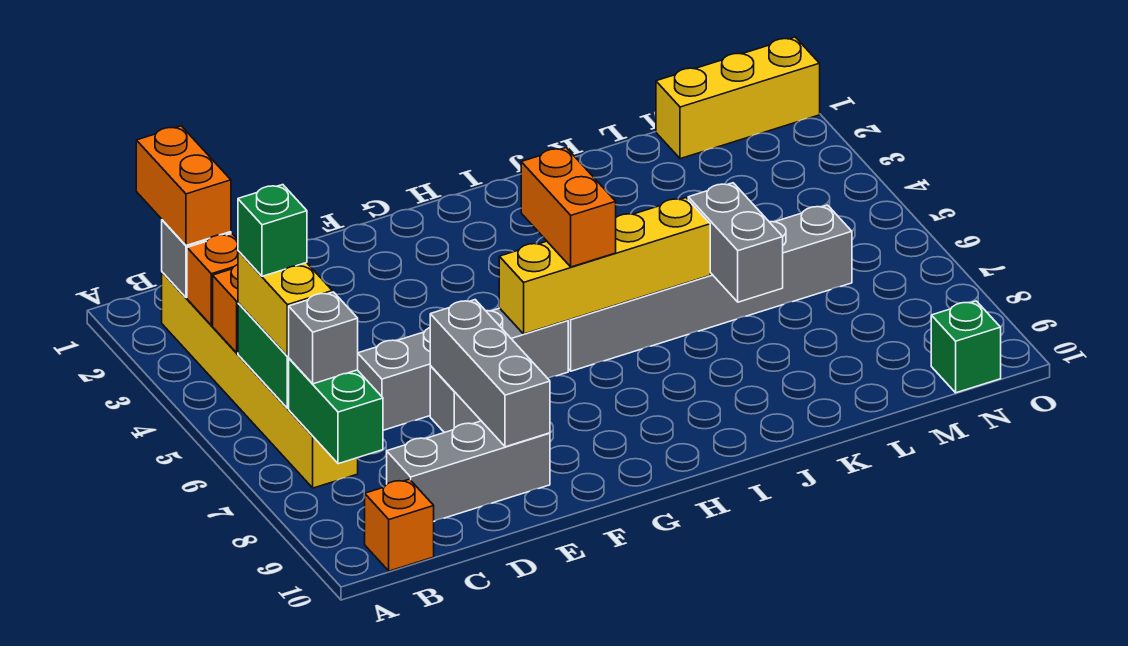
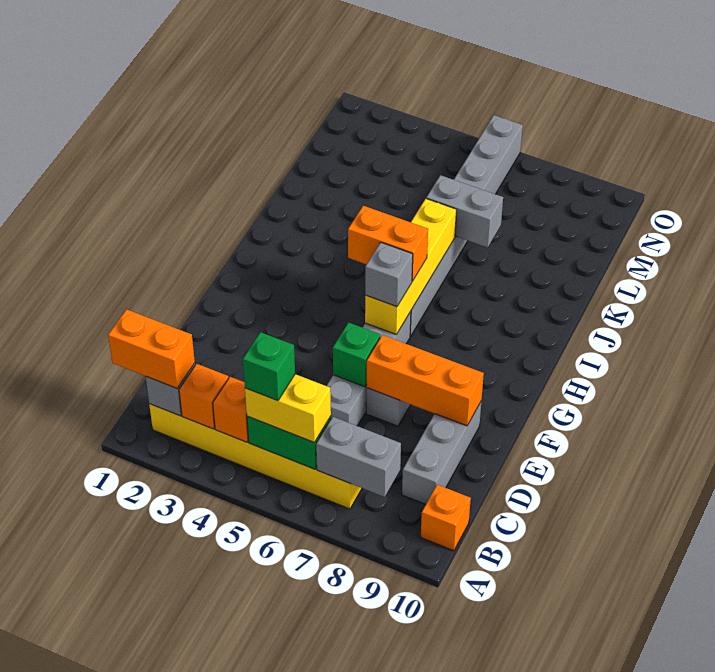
green 1x2 brick [289,359,383,464] -> grey 1x2 brick [316,417,401,497]
grey 1x1 brick [289,292,358,384] -> grey 1x1 brick moved to [365,243,413,307]
grey 1x3 brick [430,300,550,447] -> orange 1x3 brick [367,335,484,426]
grey 1x6 brick [568,205,852,371] -> grey 1x8 brick [410,115,523,336]
yellow 1x3 brick [656,37,820,159] -> none
green 1x1 brick [931,301,1001,393] -> green 1x1 brick moved to [333,322,380,387]

